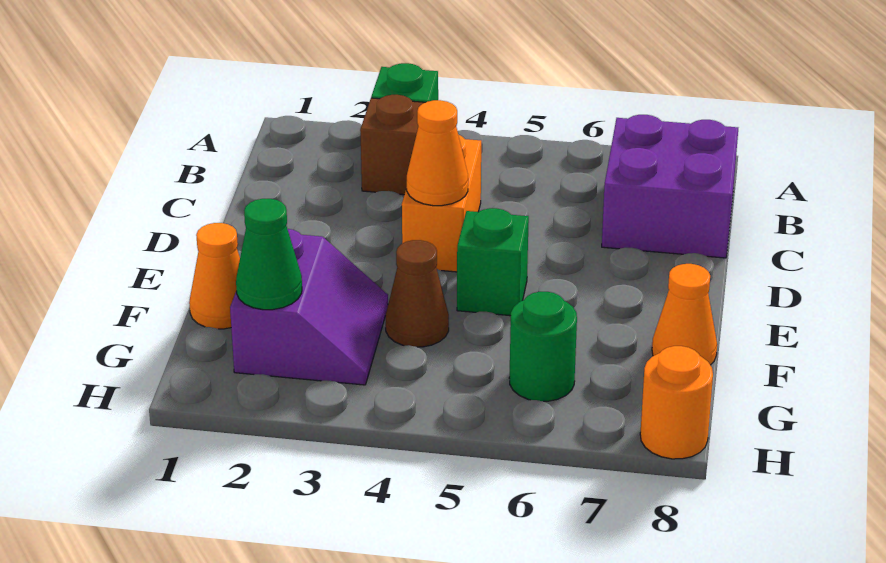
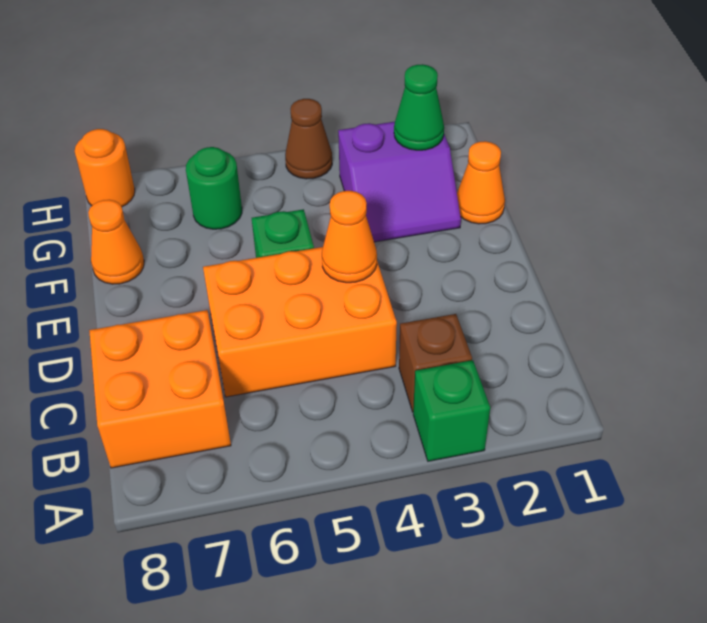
purple 2x2 brick [602,115,738,258] -> orange 2x2 brick [89,310,231,468]
orange 1x2 brick [402,135,481,272] -> orange 2x3 brick [203,247,397,397]
purple 2x2 slope [230,229,388,385] -> purple 2x2 slope turned to [338,122,461,242]
brown 1x1 cone [386,240,449,347] -> brown 1x1 cone moved to [285,99,332,179]

